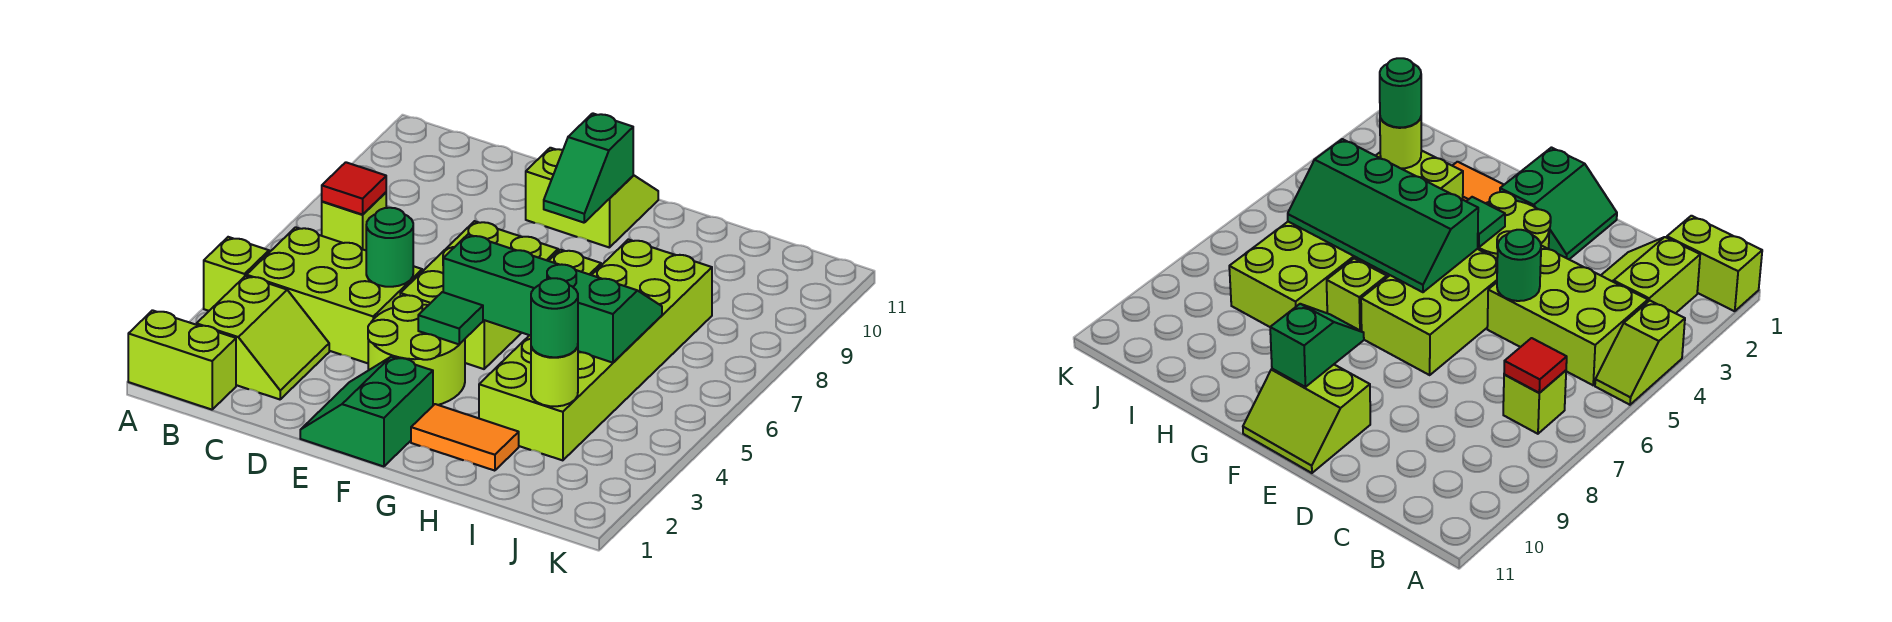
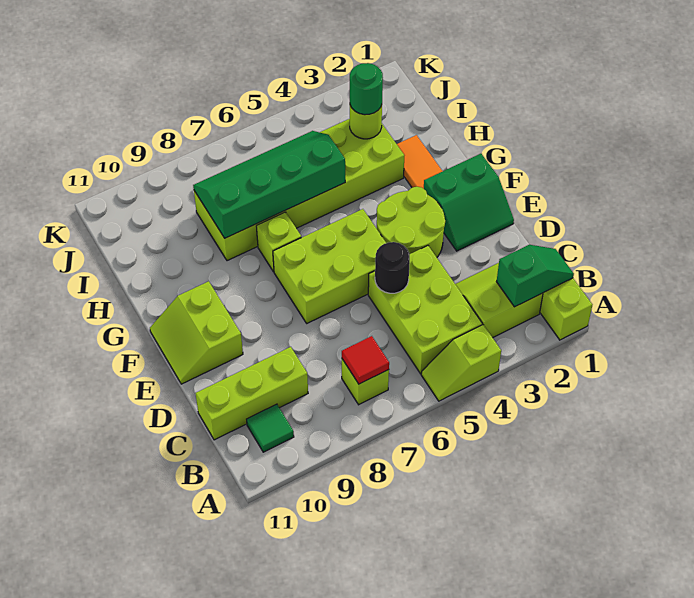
none -> lime 1x3 brick [196,347,308,440]
green 1x1 round brick [366,208,413,287] -> black 1x1 round brick [375,242,410,293]
green 1x1 tile [418,292,483,344] -> green 1x1 tile moved to [247,404,294,452]
green 2x4 slope [443,234,662,363] -> green 2x4 slope turned to [193,131,345,238]
green 1x2 slope [544,113,633,223] -> green 1x2 slope moved to [496,245,574,307]

